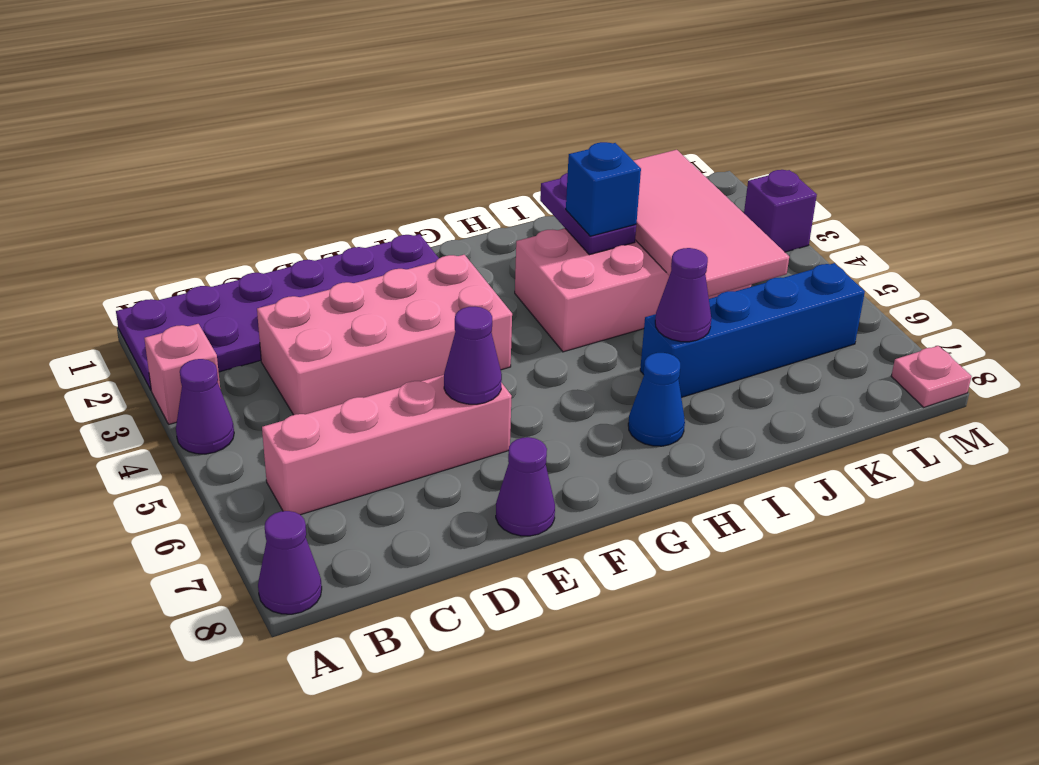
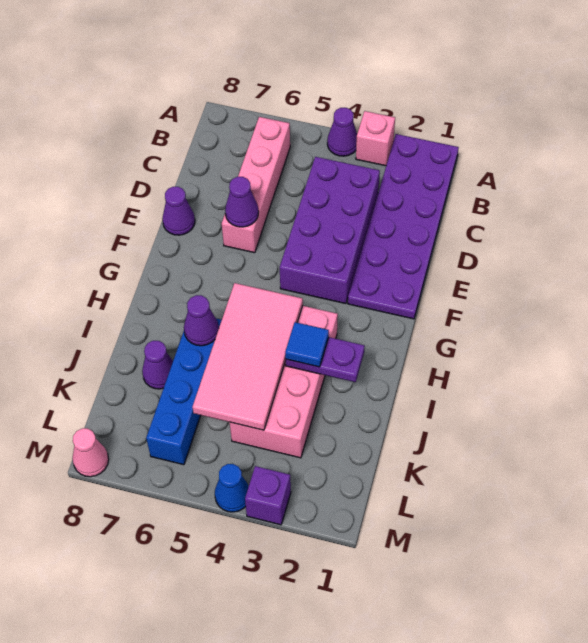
purple 1x1 cone [258,511,322,614] -> purple 1x1 cone moved to [142,341,173,389]
pink 2x4 brick [257,255,512,415] -> purple 2x4 brick [280,157,380,304]
blue 1x1 cone [628,353,685,446] -> blue 1x1 cone moved to [215,464,249,512]
blue 1x1 brick [566,142,641,236] -> blue 1x1 tile [285,322,329,367]
pink 2x4 tile [633,150,789,297] -> pink 2x4 tile turned to [193,283,303,430]
pink 1x1 plate [891,346,972,407] -> pink 1x1 cone [72,428,109,477]

